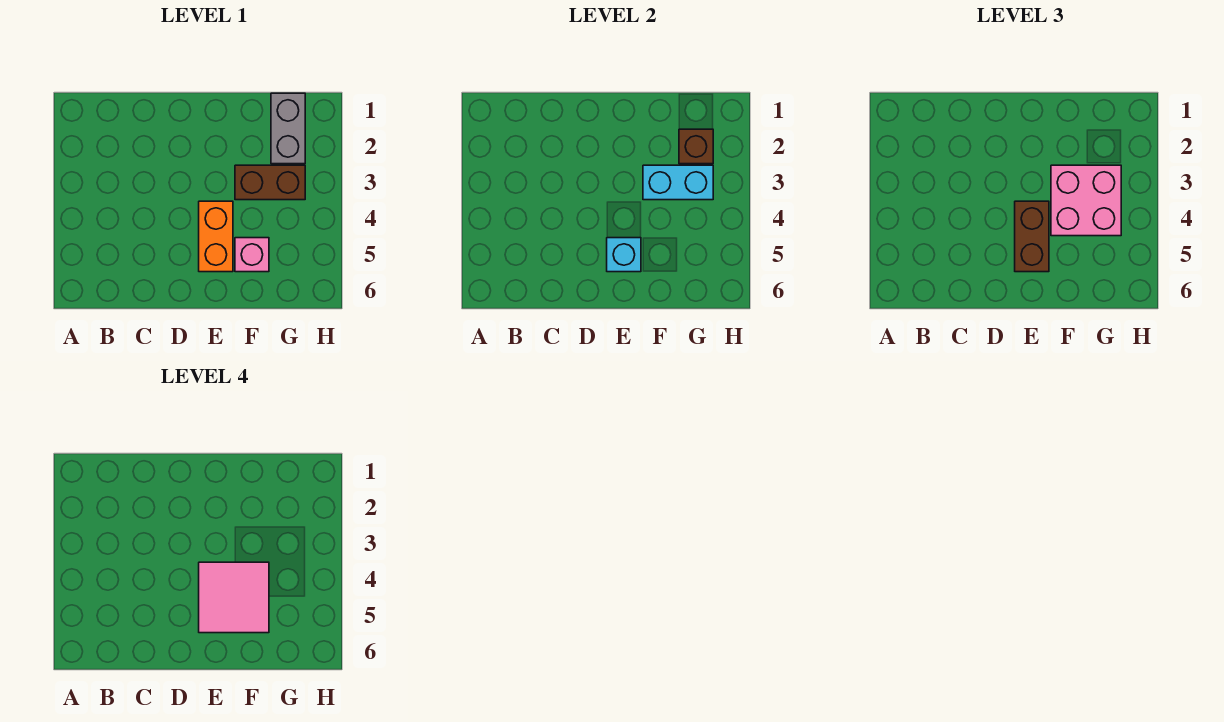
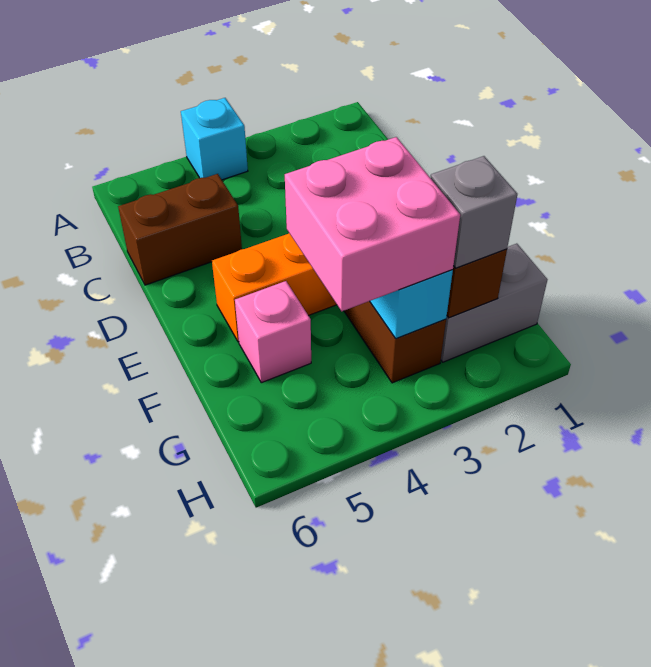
brown 1x2 brick [1015,201,1049,272] -> brown 1x2 brick moved to [118,174,242,285]
pink 2x2 tile [199,562,269,633] -> none
cyan 1x1 brick [607,238,641,272] -> cyan 1x1 brick moved to [181,98,248,180]
none -> grey 1x1 brick [431,156,517,268]

